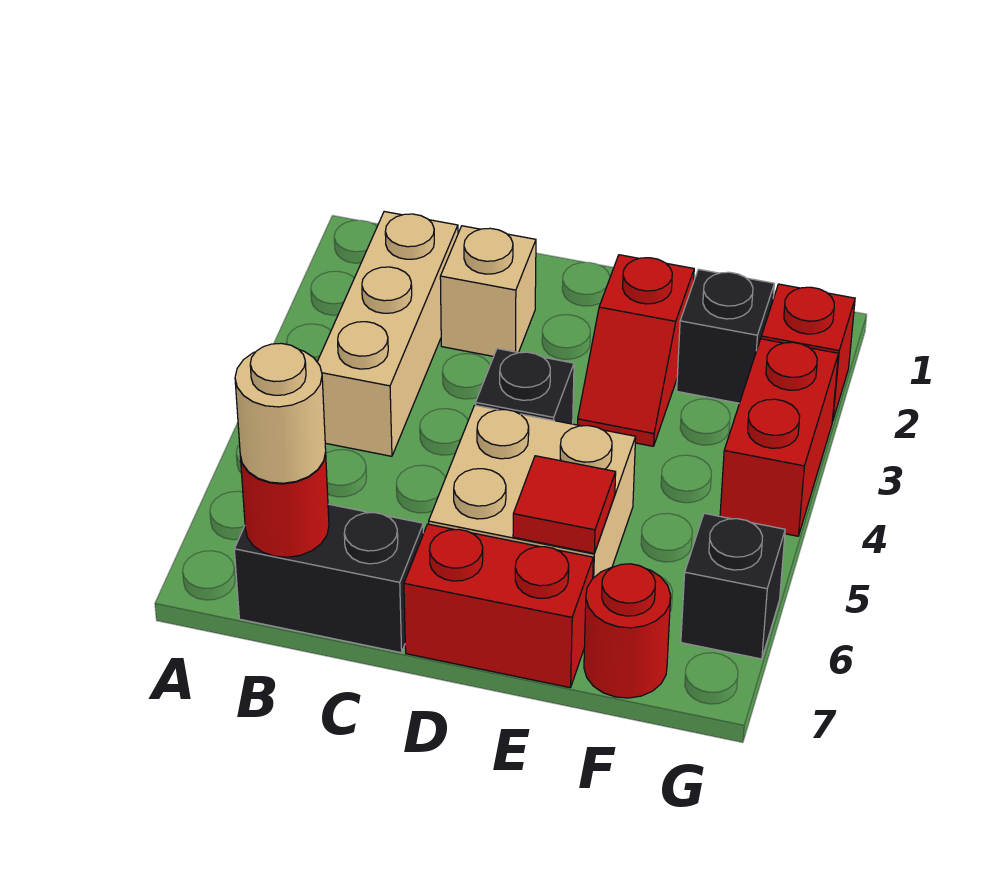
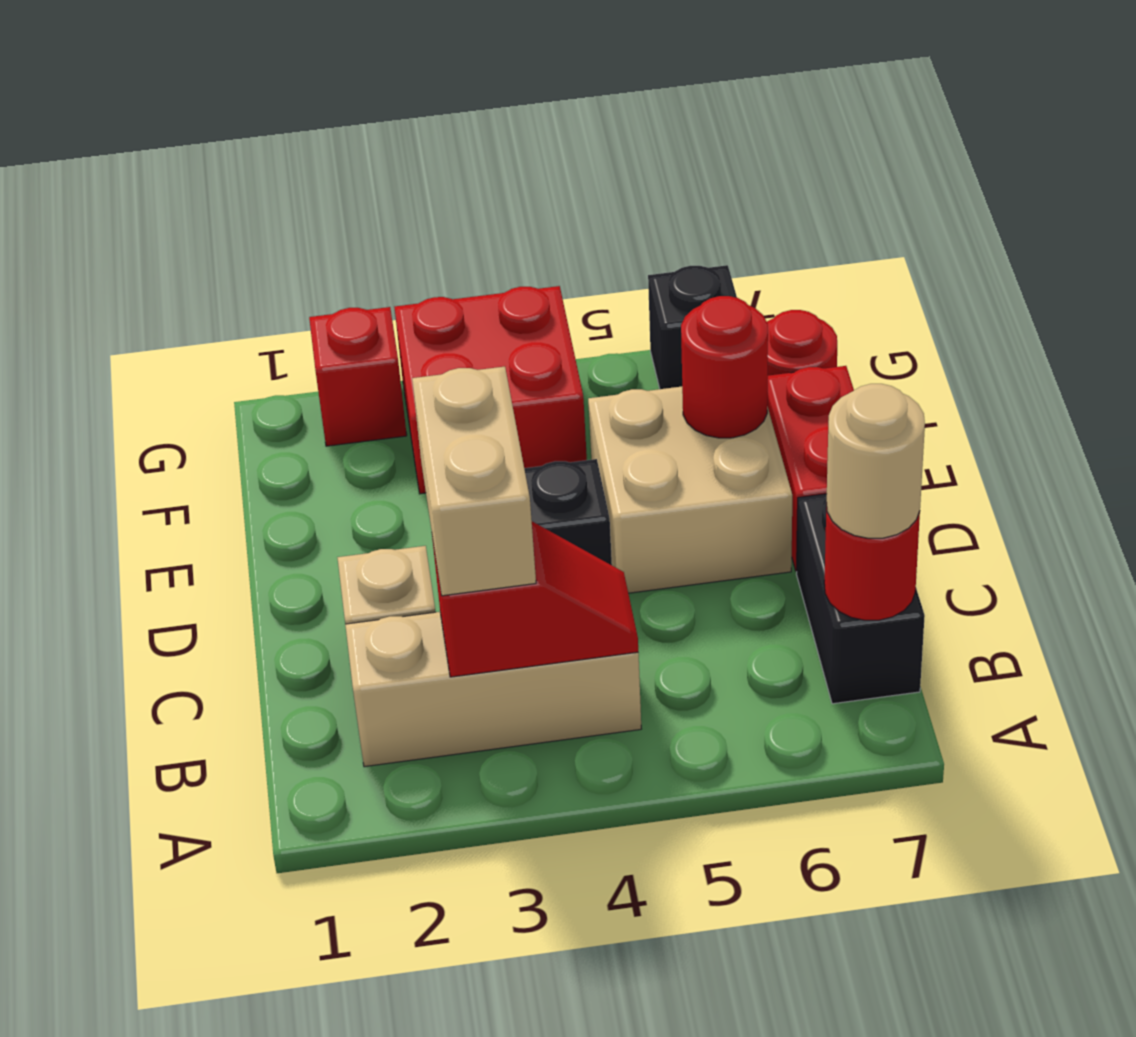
none -> tan 1x2 brick [412,367,536,596]
red 1x2 slope [578,255,694,446] -> red 1x2 slope moved to [432,522,638,677]
red 1x1 tile [513,456,616,553] -> red 1x1 round brick [681,296,768,438]
black 1x1 brick [677,269,774,403] -> none
red 1x2 brick [720,339,838,536] -> red 2x2 brick [394,286,587,494]

